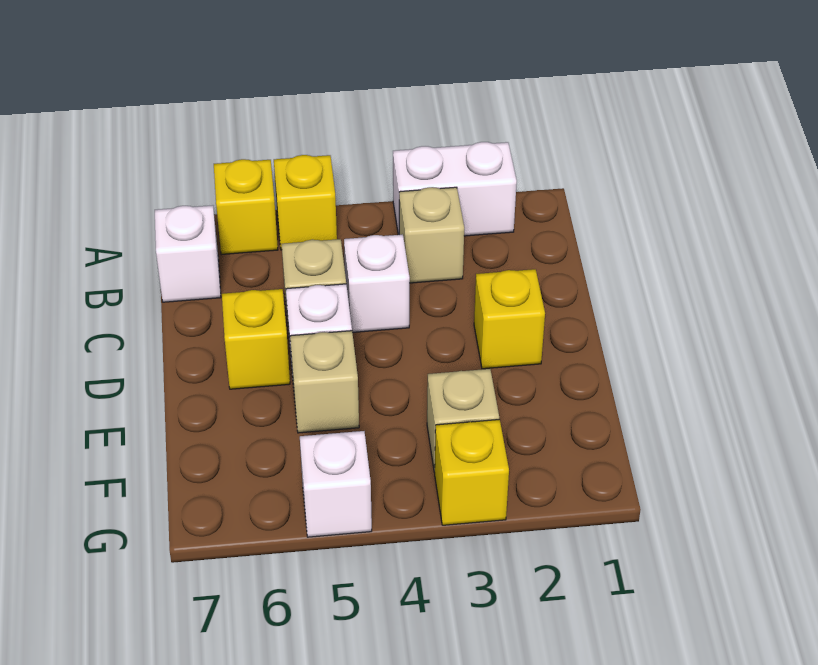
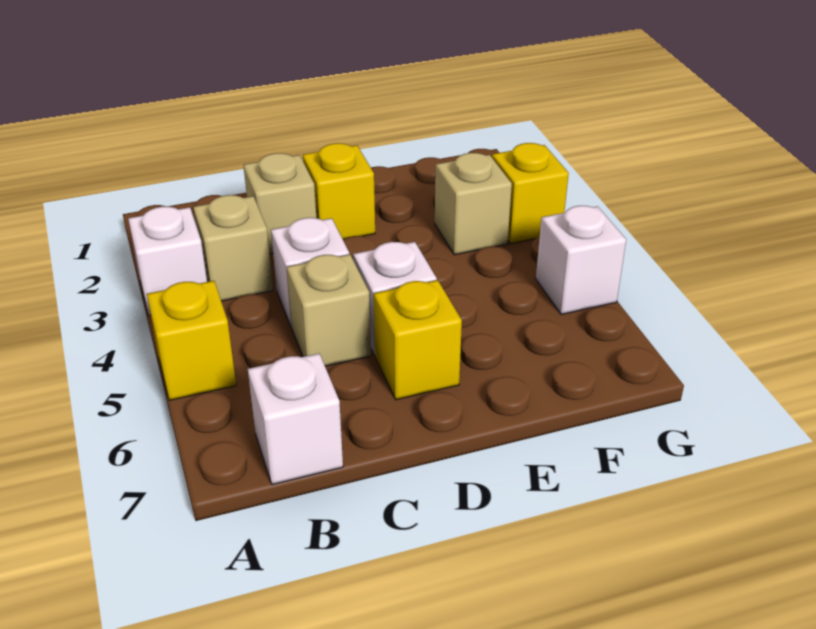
white 1x2 brick [393,142,517,236] -> white 1x1 brick [128,206,207,315]
yellow 1x1 brick [214,159,278,254] -> none
tan 1x1 brick [290,331,359,433] -> tan 1x1 brick moved to [244,153,316,254]

